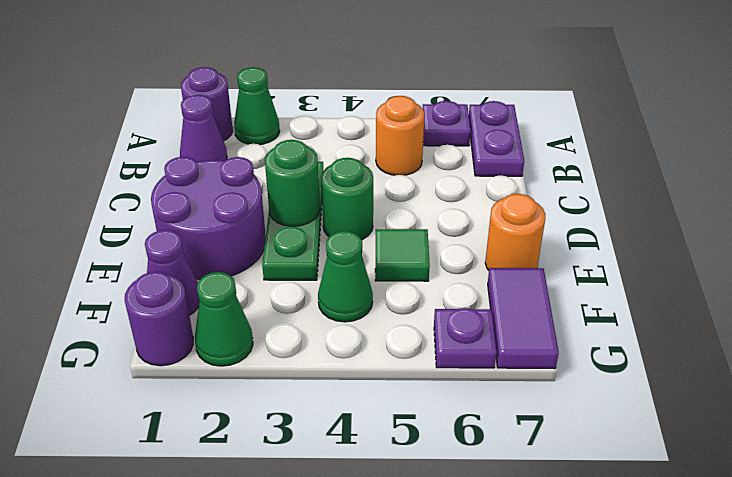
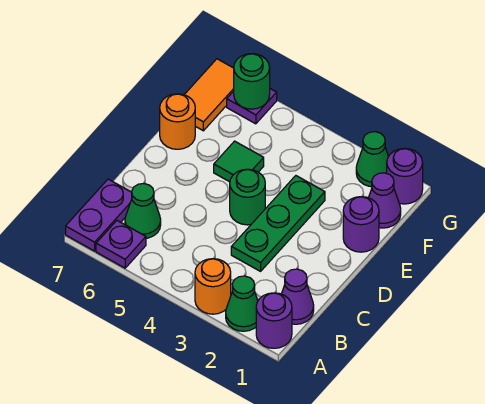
orange 1x1 round brick [376,96,425,175] -> orange 1x1 round brick moved to [195,259,231,314]
purple 2x2 round brick [151,157,266,279] -> purple 1x1 round brick [343,197,379,252]
green 1x1 round brick [265,140,320,226] -> green 1x1 round brick moved to [234,54,270,109]
green 1x1 cone [318,231,373,322] -> green 1x1 cone moved to [125,183,161,238]
purple 1x2 tile [488,268,559,369] -> orange 1x2 tile [184,59,234,131]

